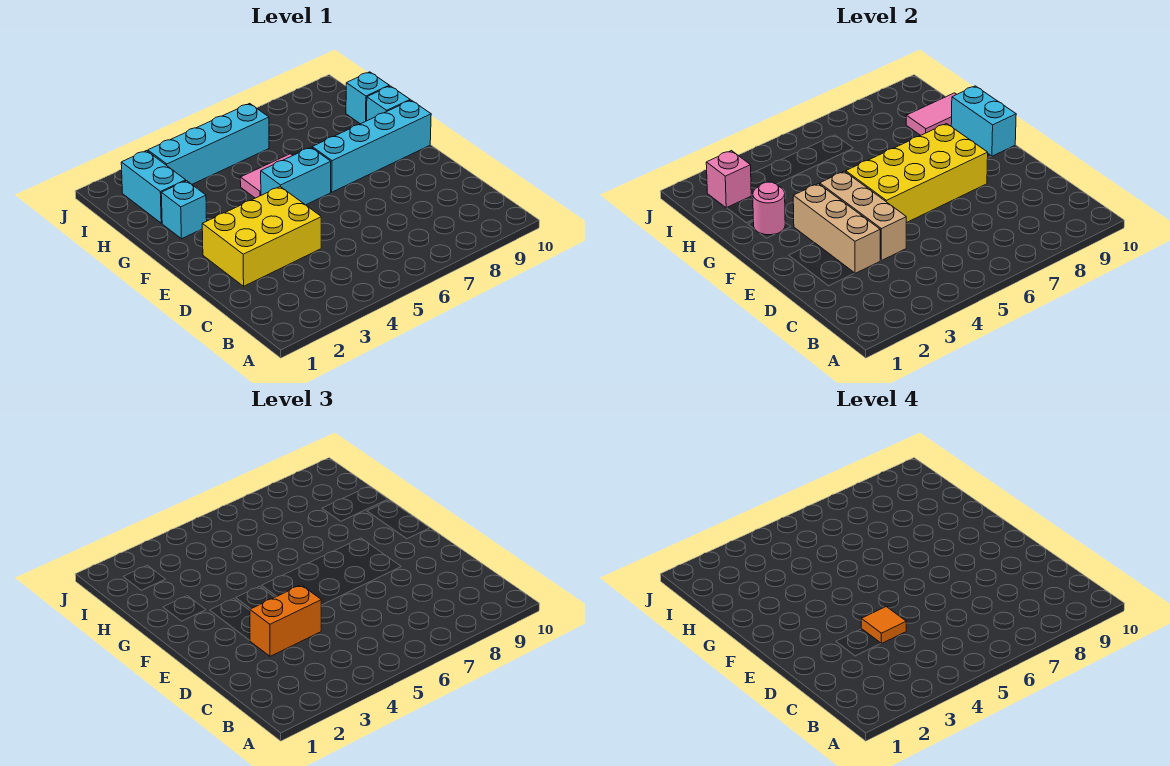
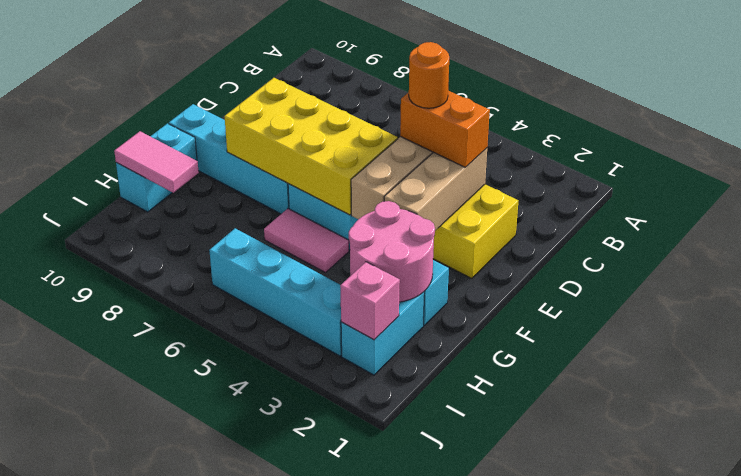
orange 1x1 tile [861,607,906,644] -> orange 1x1 round brick [409,42,449,108]
cyan 1x2 brick [951,86,1016,156] -> none
pink 1x1 round brick [753,182,785,235] -> pink 2x2 round brick [349,201,435,302]

